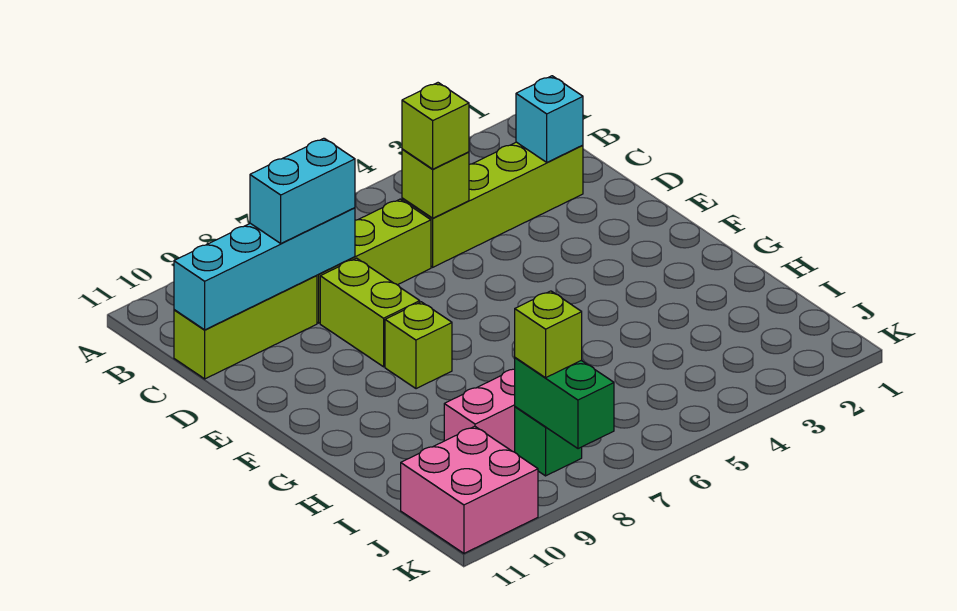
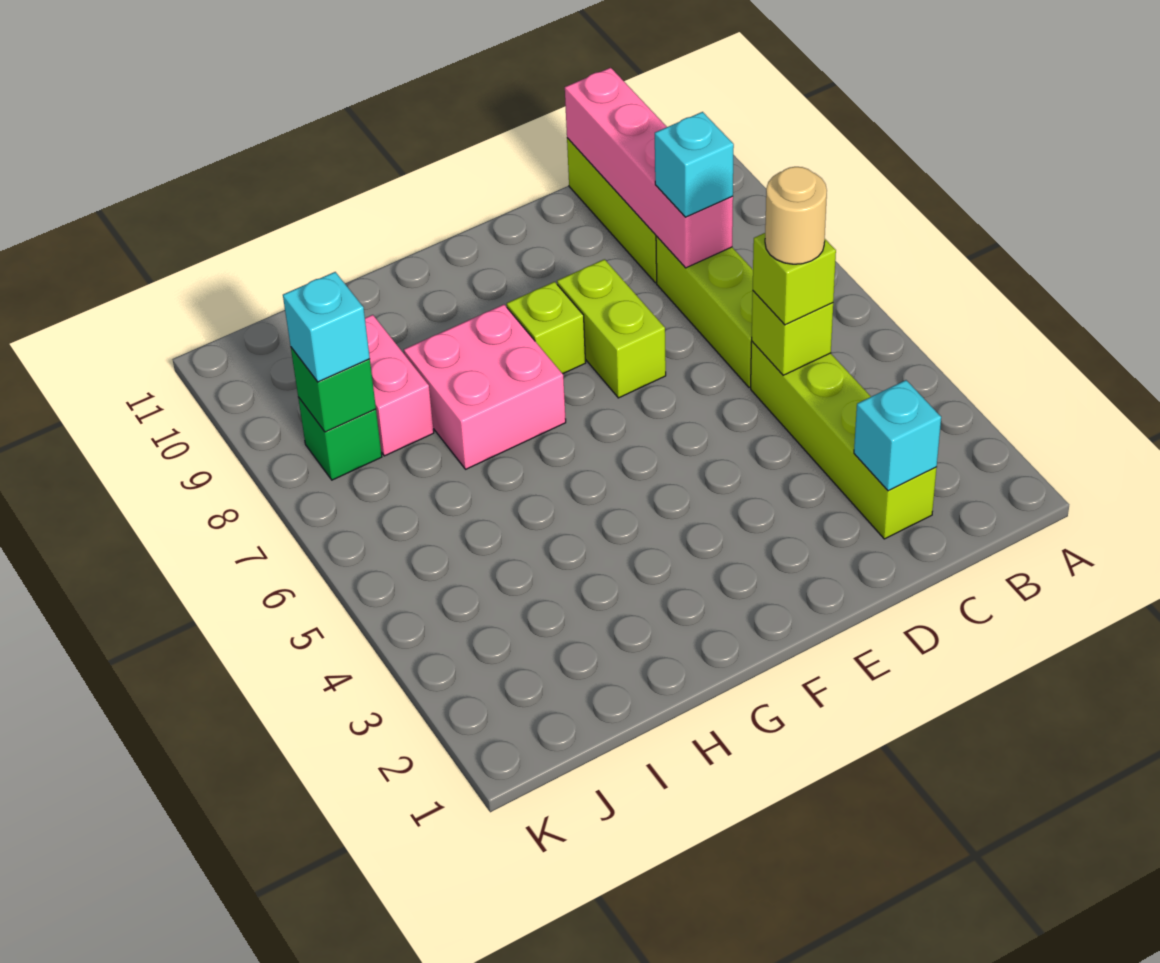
none -> tan 1x1 round brick [765,167,827,264]
cyan 1x4 brick [174,208,355,330] -> pink 1x4 brick [565,68,733,268]
cyan 1x2 brick [250,138,355,243] -> cyan 1x1 brick [655,112,734,217]
lime 1x2 brick [320,258,420,367] -> lime 1x2 brick turned to [557,259,666,398]
green 1x2 brick [515,358,614,449] -> green 1x1 brick [291,348,376,432]
lime 1x1 brick [515,291,582,378] -> cyan 1x1 brick [283,272,370,382]
pink 2x2 brick [401,426,538,553] -> pink 2x2 brick moved to [404,305,566,469]

